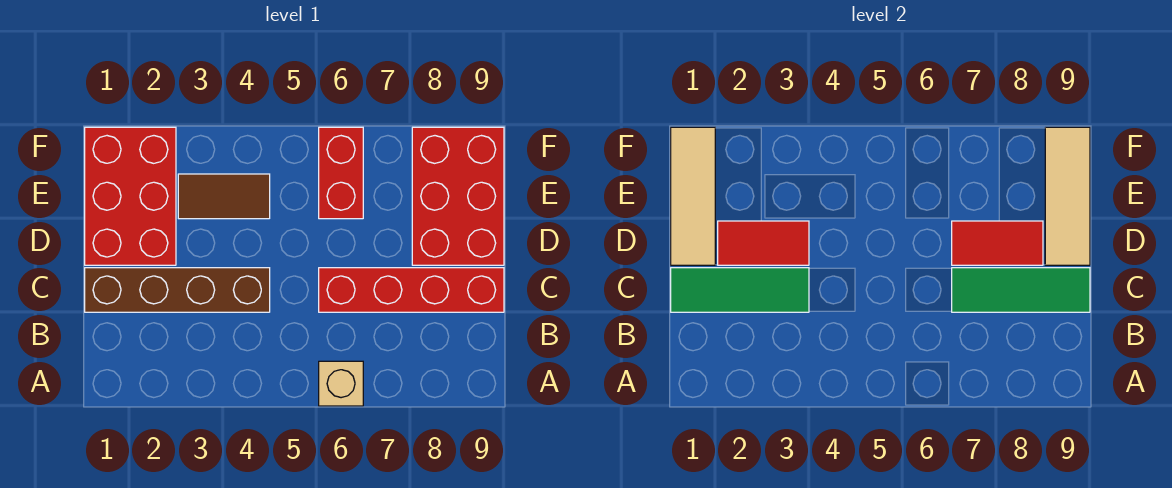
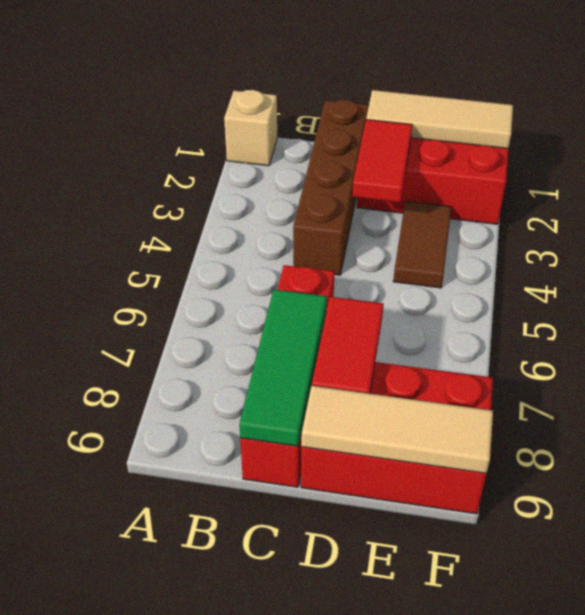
tan 1x1 brick [319,361,363,406] -> tan 1x1 brick moved to [224,90,277,166]
green 1x3 tile [671,268,809,312] -> none
red 1x2 brick [319,127,363,219] -> none

